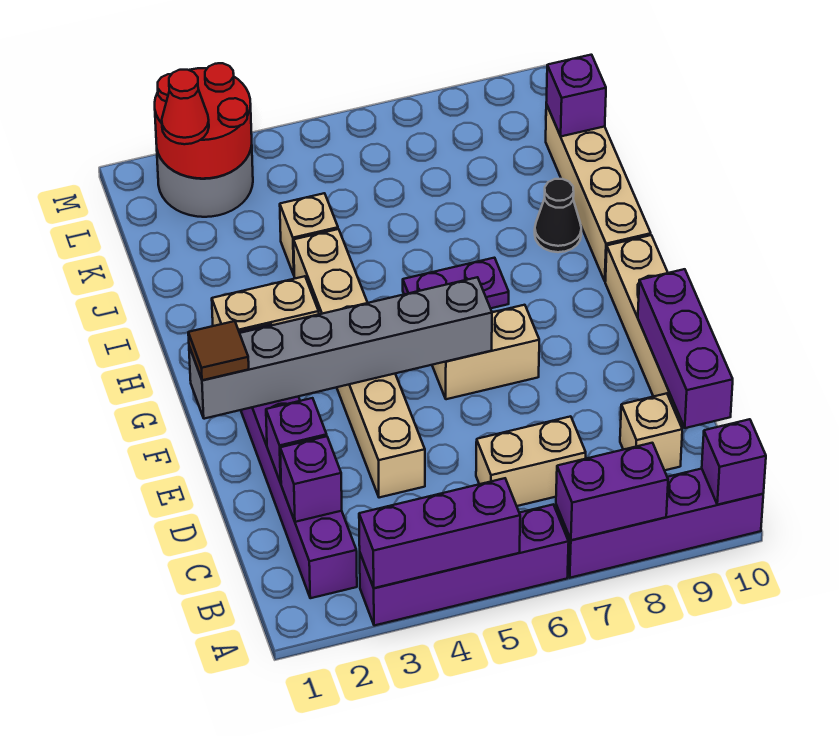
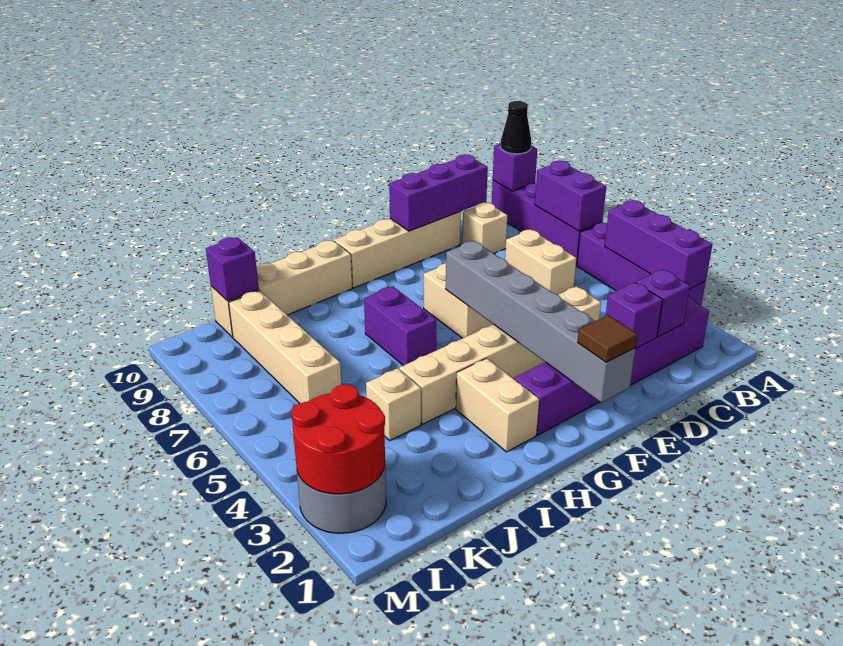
purple 1x2 plate [403,258,509,308] -> purple 1x2 brick [364,286,436,366]
black 1x1 cone [535,179,581,252] -> black 1x1 cone moved to [500,101,531,154]
none -> tan 1x4 brick [229,290,341,403]
red 1x1 cone [162,70,209,144] -> none

